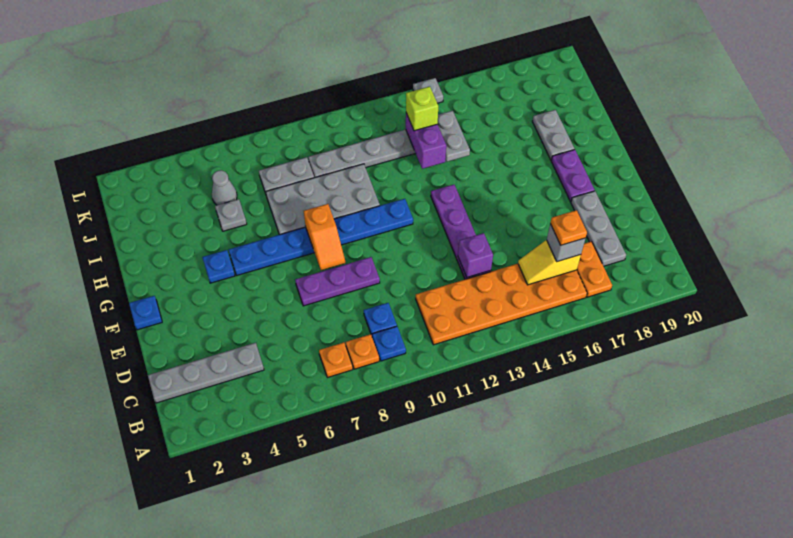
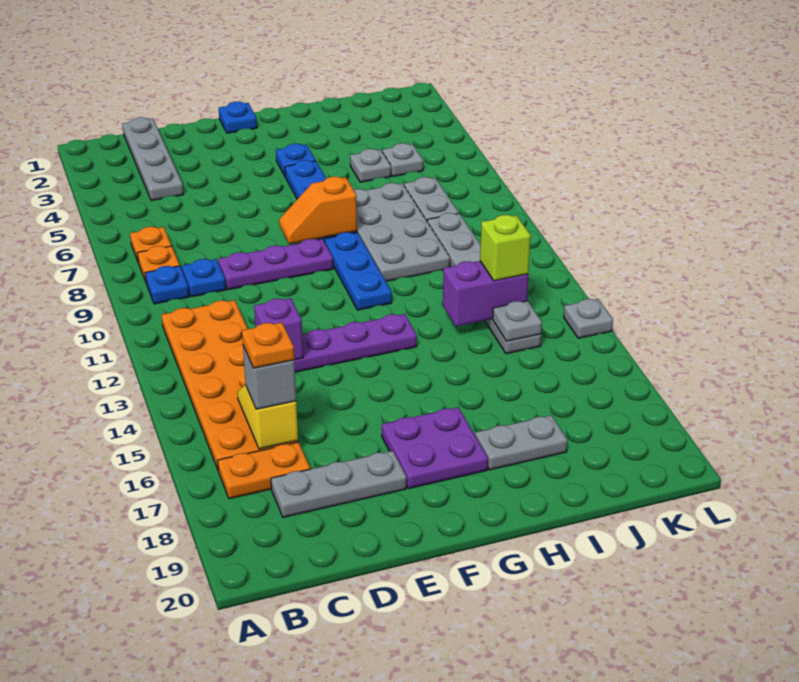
purple 1x3 plate [295,257,380,306] -> purple 1x3 plate turned to [218,239,333,290]
purple 1x2 plate [551,150,595,202] -> purple 2x2 plate [382,407,488,489]
grey 1x2 plate [438,111,470,162] -> grey 1x1 plate [493,301,542,341]
grey 1x1 cone [212,170,237,205] -> grey 1x1 plate [382,143,423,176]

